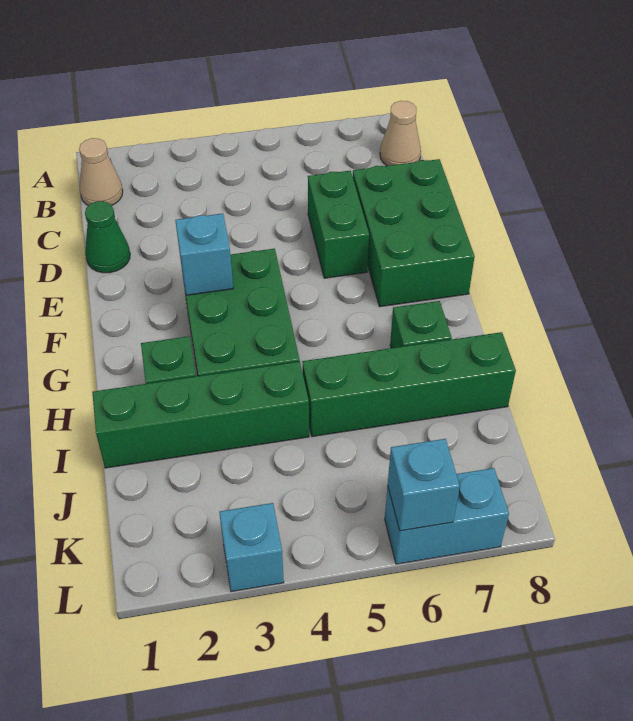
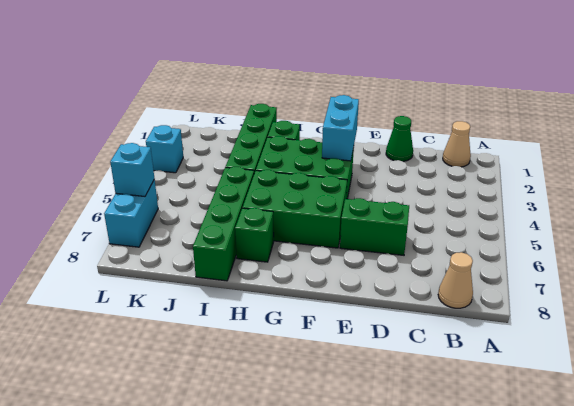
green 2x3 brick [353,159,475,307] -> green 2x3 brick moved to [242,170,347,248]
cyan 1x1 brick [175,214,233,295] -> cyan 1x2 brick [322,95,359,161]

